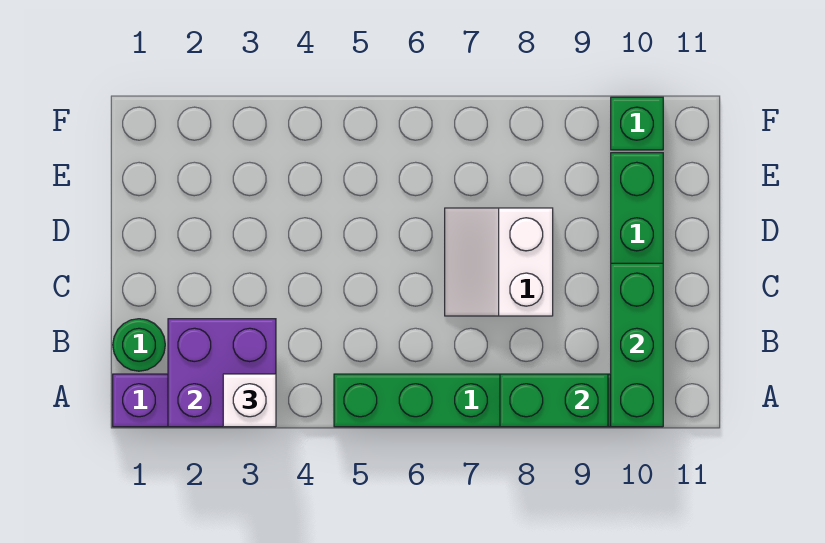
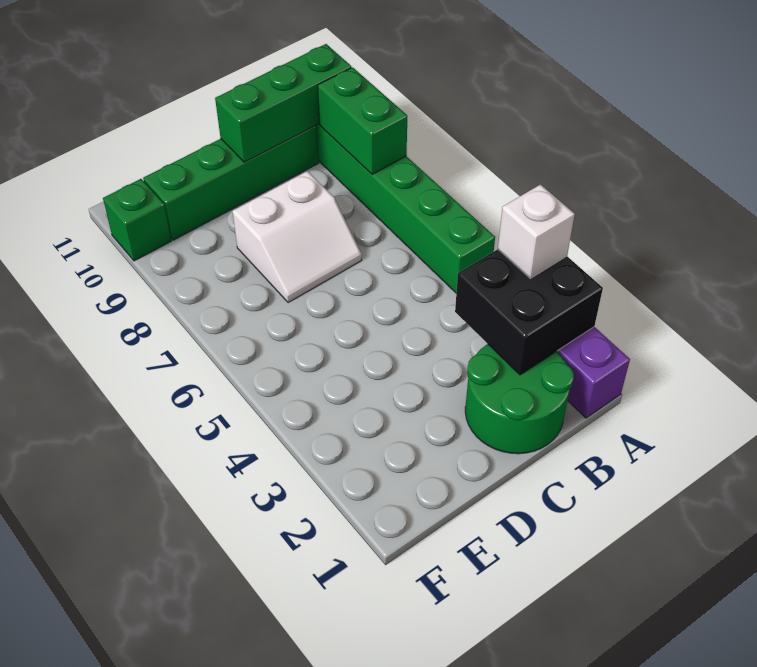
purple 2x2 brick [168,319,276,427] -> black 2x2 brick [455,249,603,375]
green 1x1 round brick [113,319,165,371] -> green 2x2 round brick [465,344,574,454]

